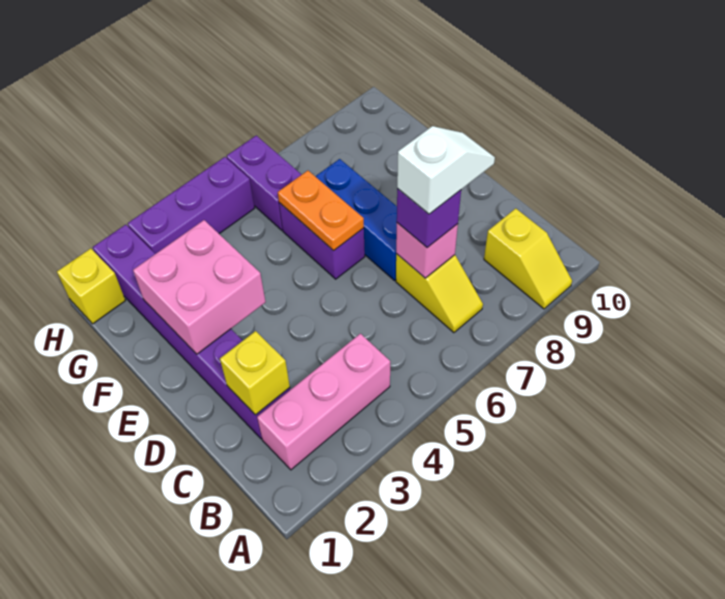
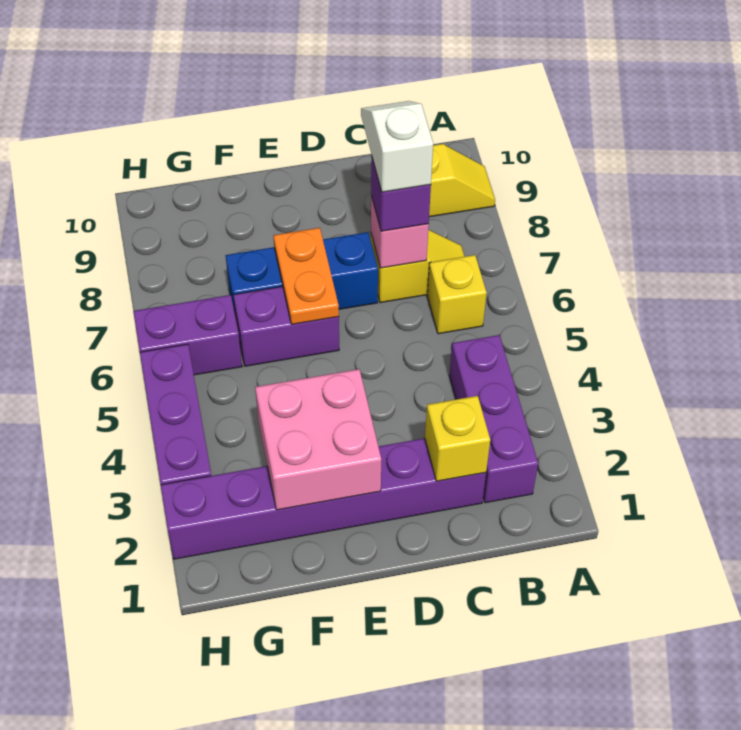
pink 1x3 brick [257,334,390,470] -> purple 1x3 brick [449,335,538,503]
orange 1x2 plate [278,171,364,251] -> orange 1x2 plate turned to [273,228,339,324]
yellow 1x1 brick [57,248,125,324] -> yellow 1x1 brick moved to [427,255,487,334]

